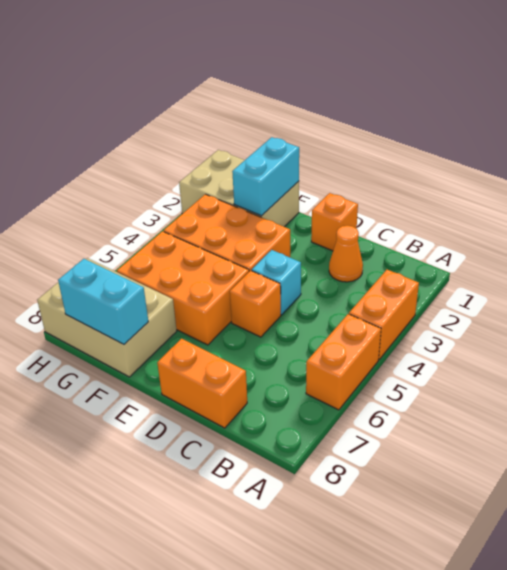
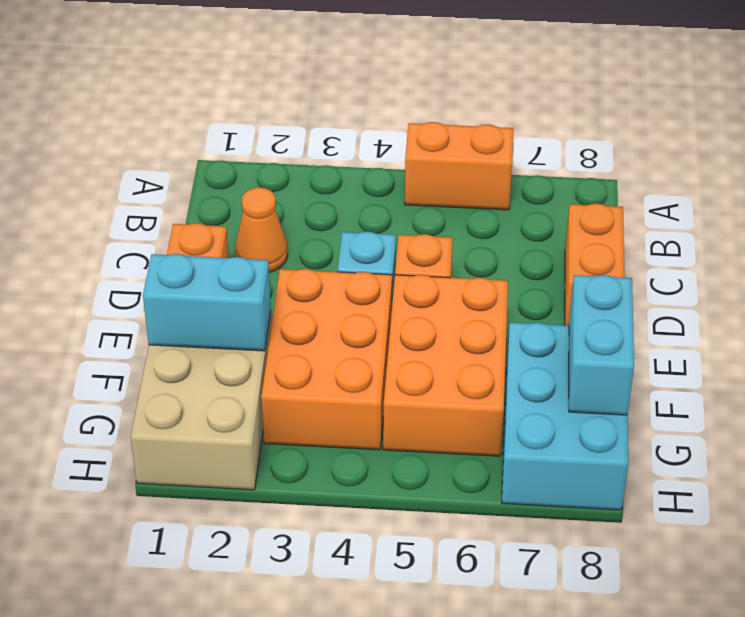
orange 1x2 brick [349,270,419,359] -> none
tan 2x3 brick [37,258,177,377] -> cyan 2x3 brick [502,323,628,510]

